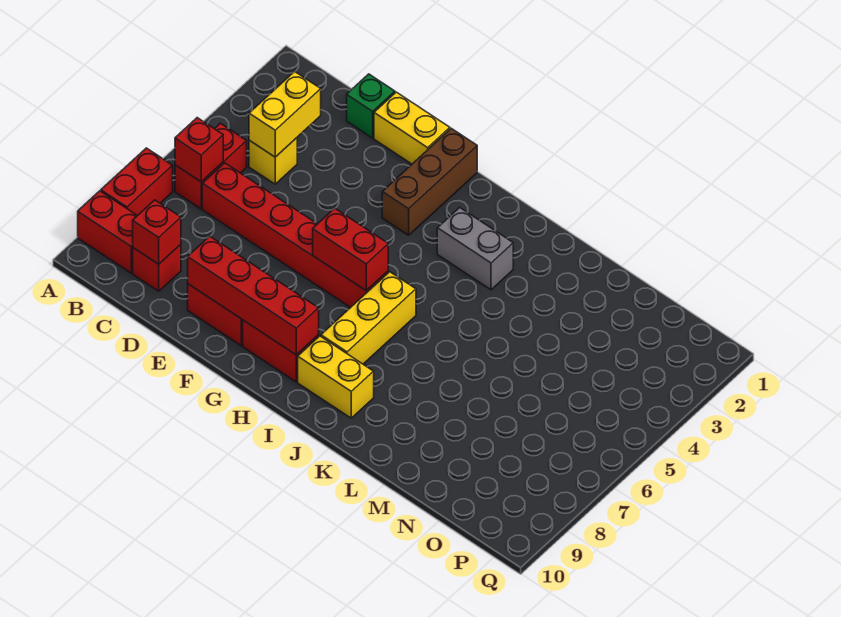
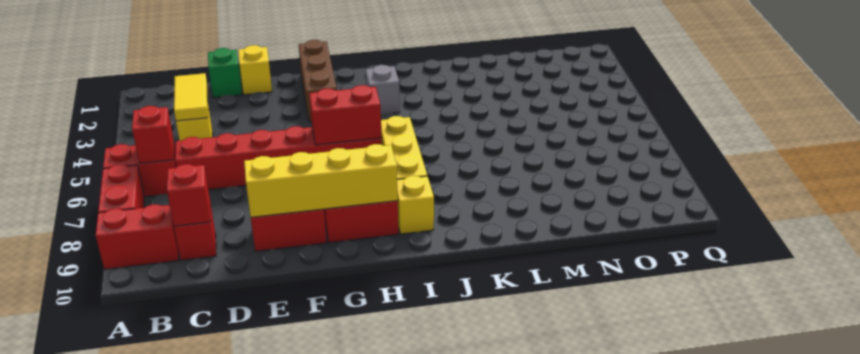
red 1x2 brick [175,123,247,209] -> red 1x2 brick turned to [103,144,176,197]
yellow 1x2 brick [249,71,321,157] -> yellow 1x2 tile [174,73,208,121]
yellow 1x2 brick [374,92,450,164] -> yellow 1x1 brick [238,45,272,95]
red 1x4 brick [188,236,319,355] -> yellow 1x4 brick [244,144,398,217]
grey 1x2 brick [437,207,513,290] -> grey 1x1 brick [366,65,400,114]
yellow 1x2 brick [298,336,374,418] -> yellow 1x1 brick [397,176,434,234]

